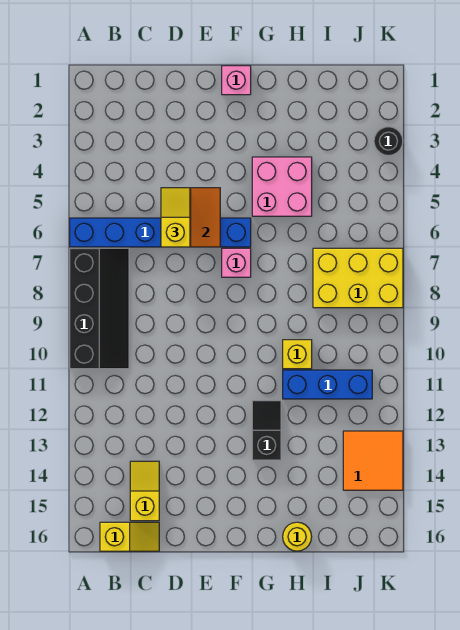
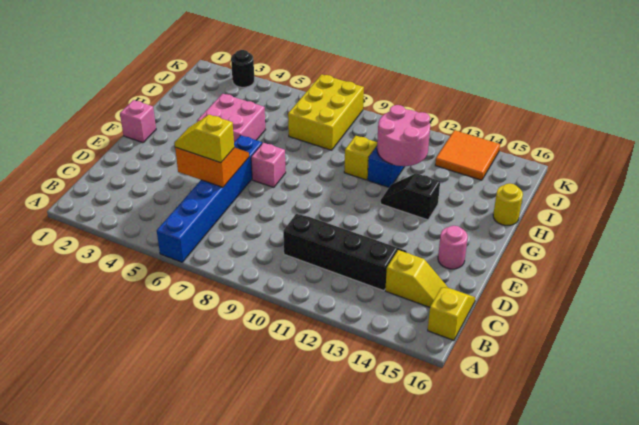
black 2x4 slope [70,248,129,369] -> black 2x4 slope moved to [283,214,407,291]
yellow 1x2 slope [130,461,159,521] -> yellow 1x2 slope turned to [385,250,448,307]
none -> pink 1x1 round brick [438,226,468,269]
none -> pink 2x2 round brick [377,105,430,166]

